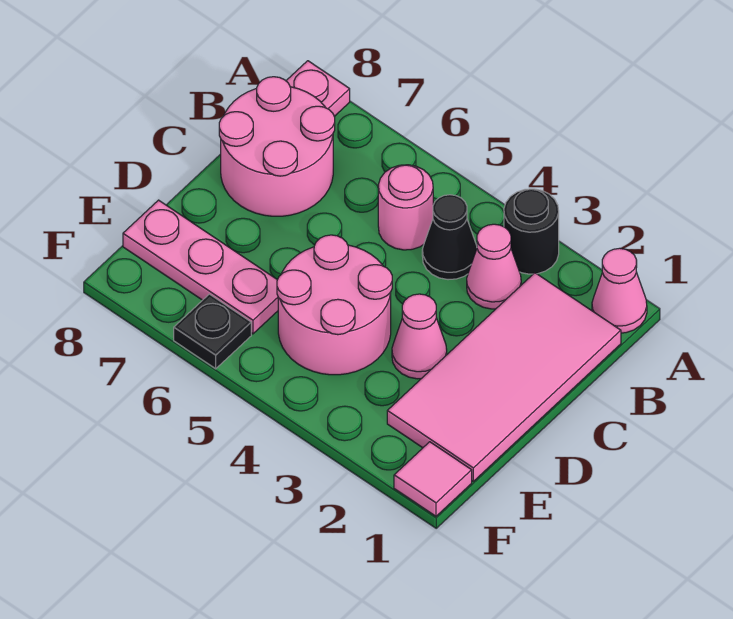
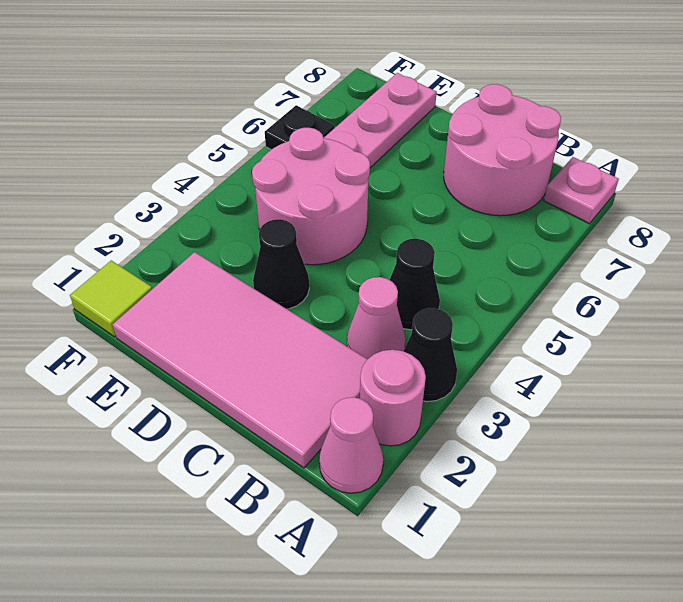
black 1x1 round brick [504,189,559,274] -> black 1x1 cone [404,308,457,402]
pink 1x1 round brick [378,165,433,250] -> pink 1x1 round brick moved to [360,350,426,446]
pink 1x1 cone [392,294,447,379] -> black 1x1 cone [253,219,309,309]
pink 1x1 tile [394,442,472,516] -> lime 1x1 tile [70,261,152,337]

